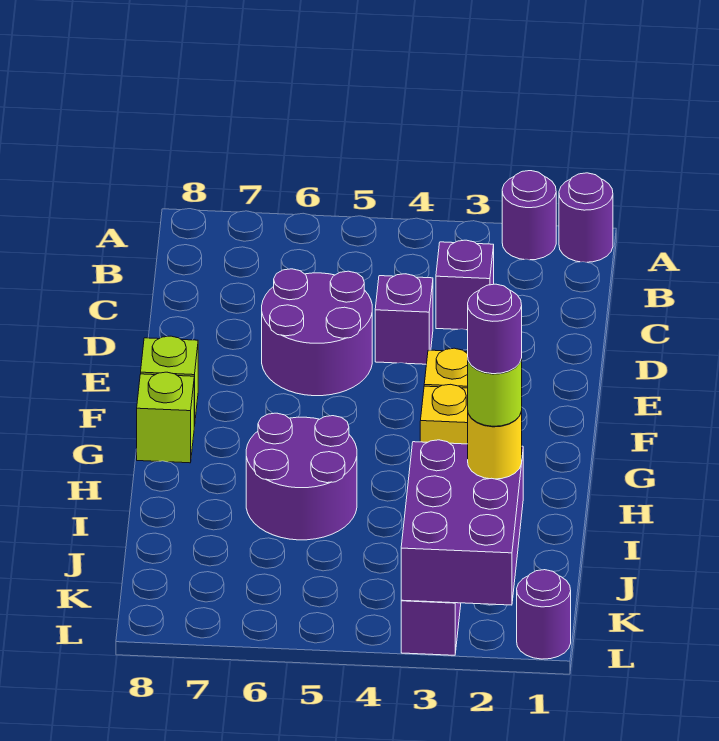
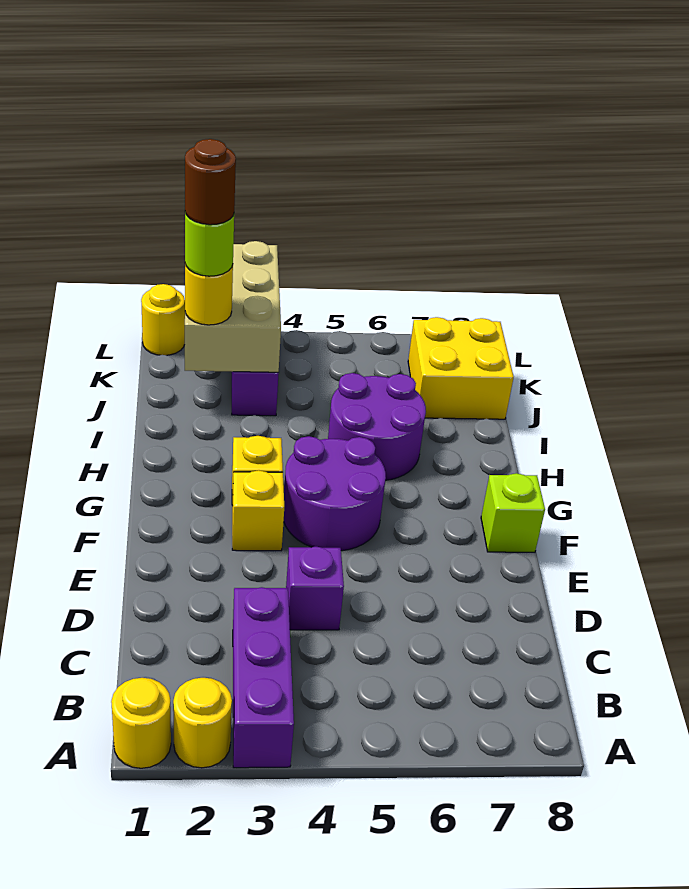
purple 1x1 round brick [559,173,613,262] -> yellow 1x1 round brick [111,678,171,768]
purple 1x1 round brick [502,171,556,260] -> yellow 1x1 round brick [173,678,232,768]
purple 1x1 brick [436,240,494,330] -> purple 1x3 brick [233,587,294,768]
purple 2x2 round brick [262,269,372,396] -> purple 2x2 round brick moved to [284,436,386,551]
lime 1x1 brick [137,372,194,463] -> none
purple 2x3 brick [401,440,523,605] -> tan 2x3 brick [185,241,281,372]
purple 1x1 round brick [468,284,522,374] -> brown 1x1 round brick [185,139,236,225]
none -> yellow 2x2 brick [408,317,514,419]
purple 1x1 round brick [517,570,571,659] -> yellow 1x1 round brick [141,284,185,355]

